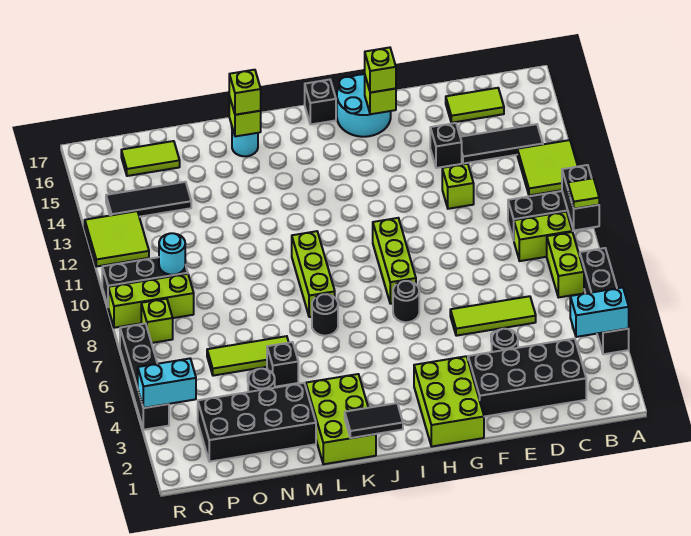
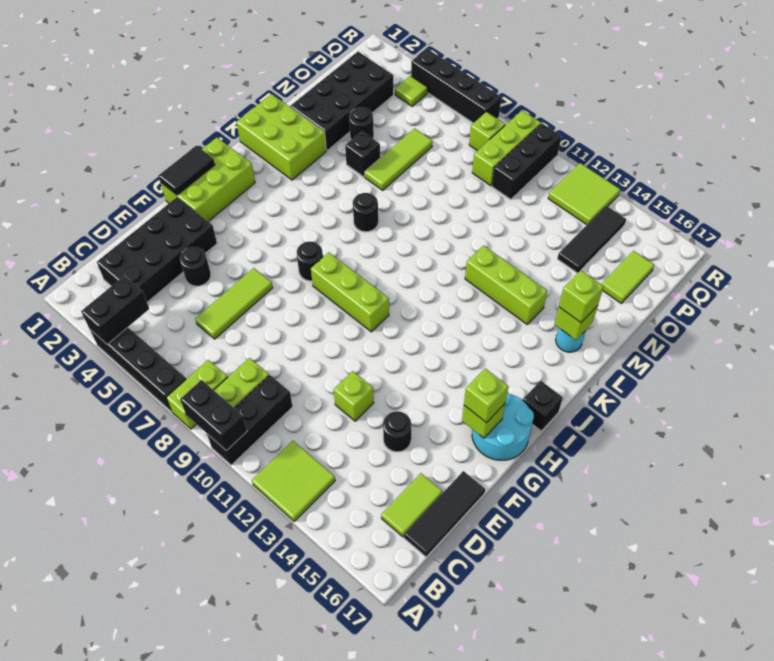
cyan 1x2 brick [570,287,629,337] -> black 1x2 brick [81,276,149,344]
lime 1x1 tile [568,178,599,209] -> lime 1x1 tile moved to [395,76,428,106]
lime 1x2 brick [547,232,584,298] -> lime 1x2 brick turned to [166,360,228,429]
black 1x3 tile [460,124,543,164] -> black 1x3 tile moved to [404,471,485,557]
black 1x1 brick [430,123,462,168] -> black 1x1 round brick [383,411,412,452]
lime 2x3 brick [414,356,484,446] -> lime 2x3 brick turned to [161,138,255,222]
black 1x2 tile [345,403,403,438] -> black 1x2 tile moved to [158,146,215,195]
lime 1x3 brick [292,231,335,317] -> lime 1x3 brick moved to [465,245,547,324]
cyan 1x1 round brick [159,233,185,275] -> none
cyan 1x2 brick [138,359,196,408] -> none

